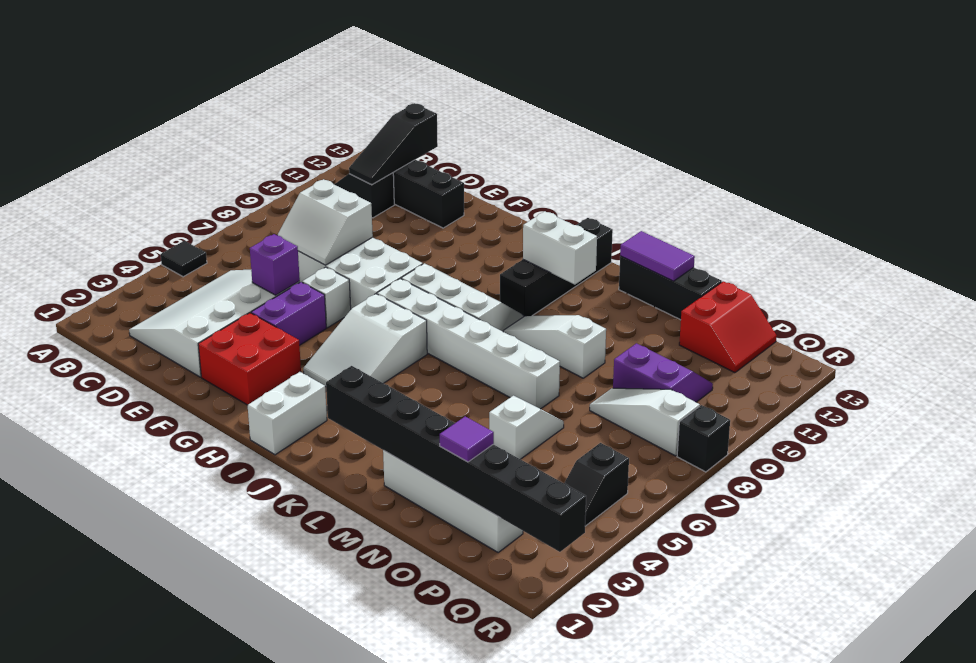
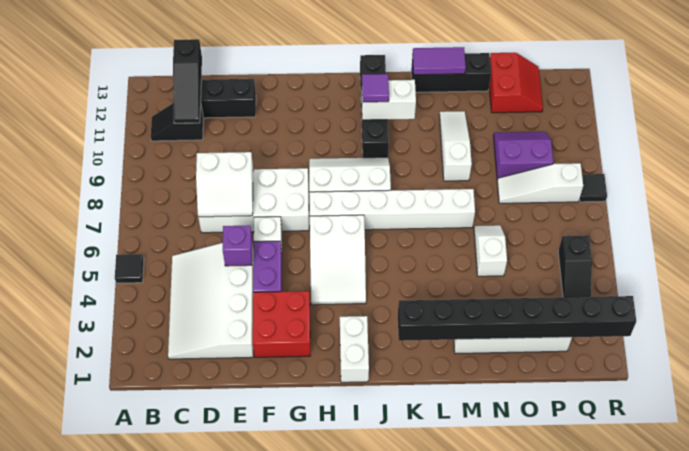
white 1x3 slope [503,315,606,378] -> white 1x3 slope turned to [440,111,472,181]
purple 1x1 tile [440,416,494,462] -> purple 1x1 tile moved to [362,74,389,102]
black 1x1 brick [677,405,730,472] -> black 1x1 tile [580,174,607,202]

